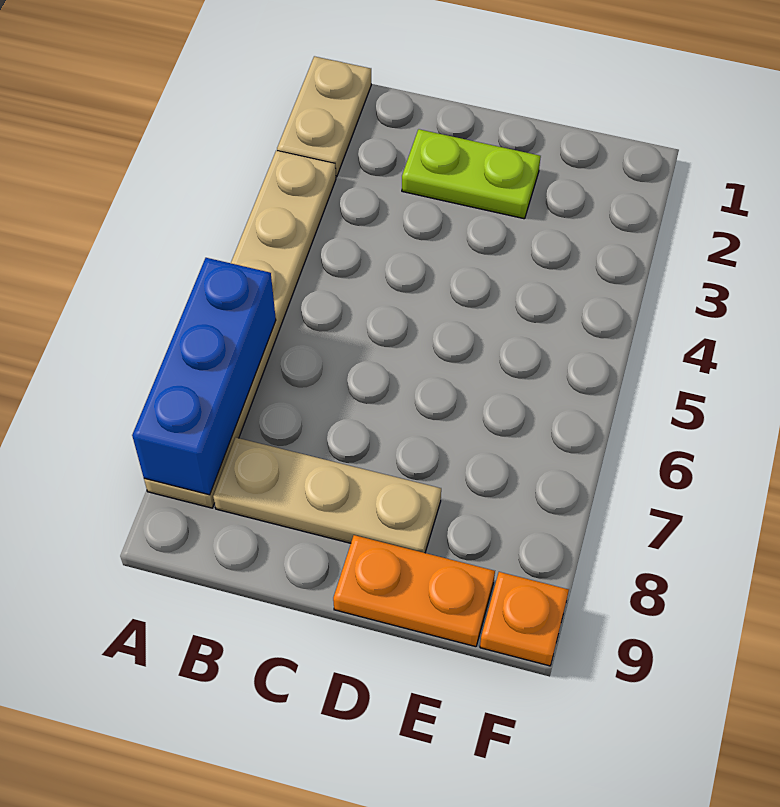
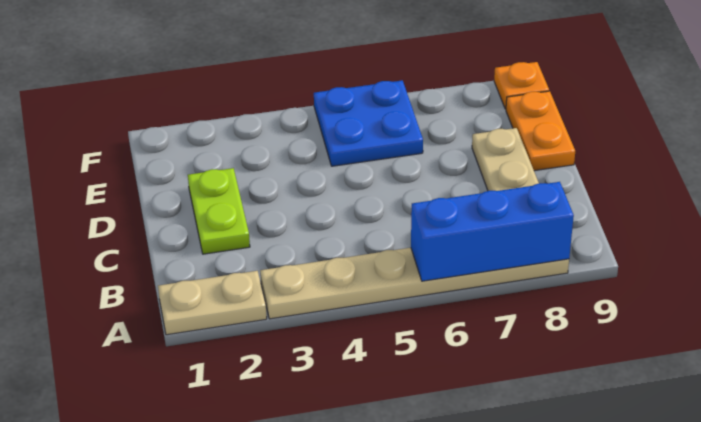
none -> blue 2x2 plate [314,80,423,166]

